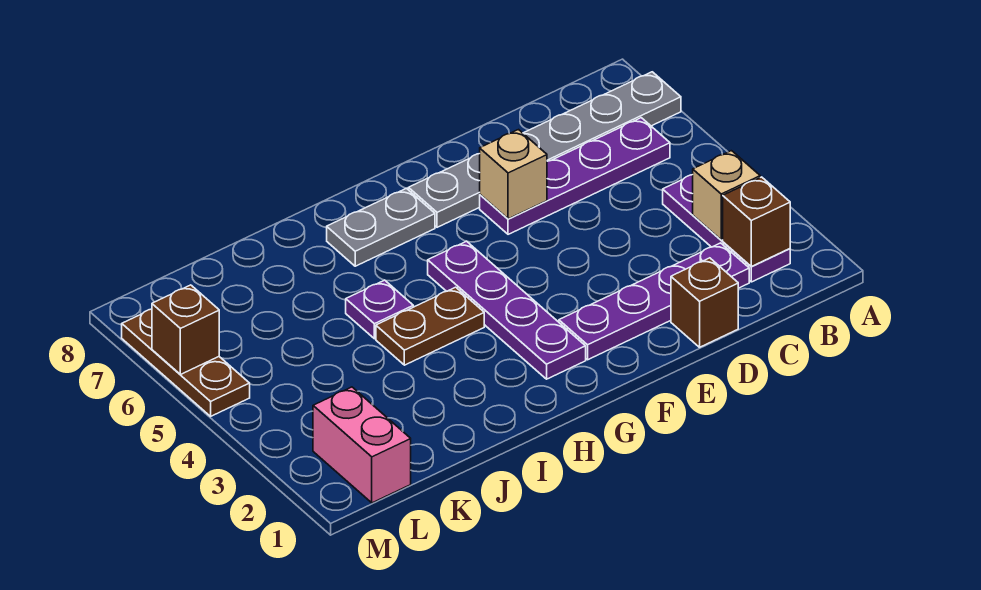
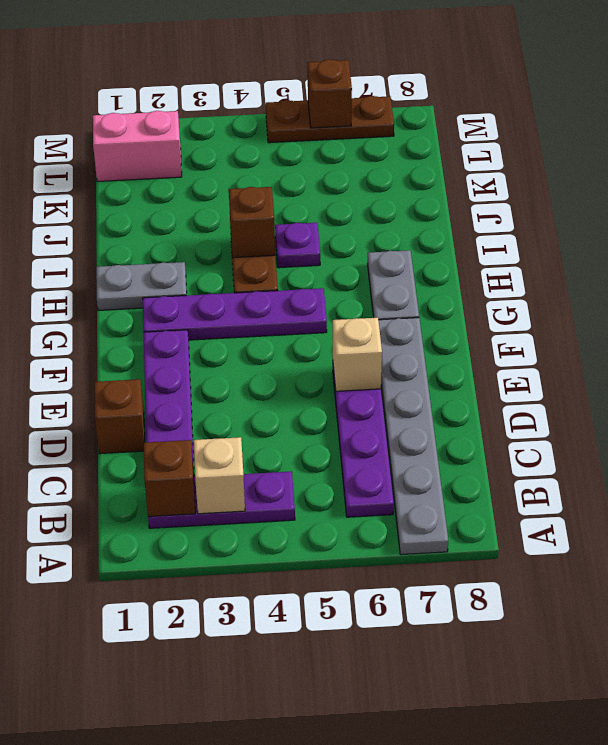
none -> grey 1x2 plate [96,262,187,310]
none -> brown 1x1 brick [229,187,275,258]

